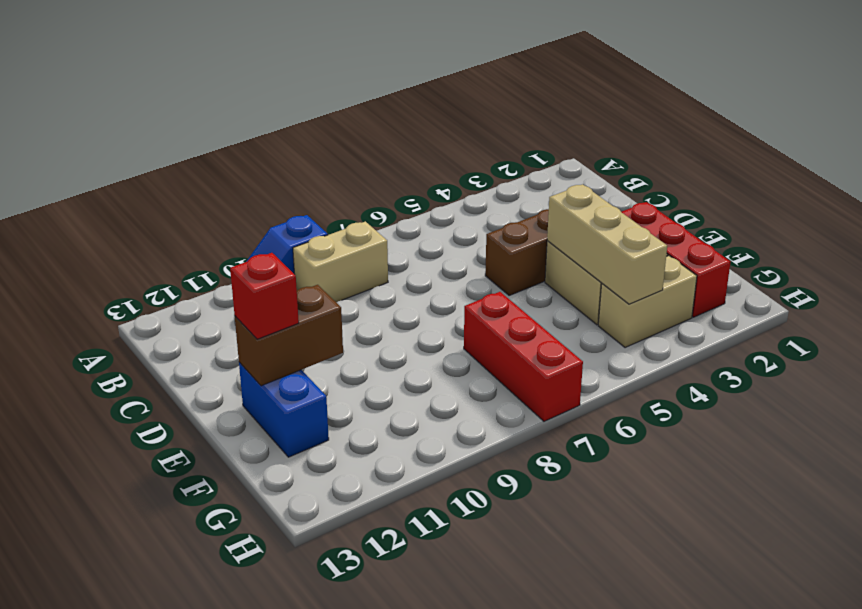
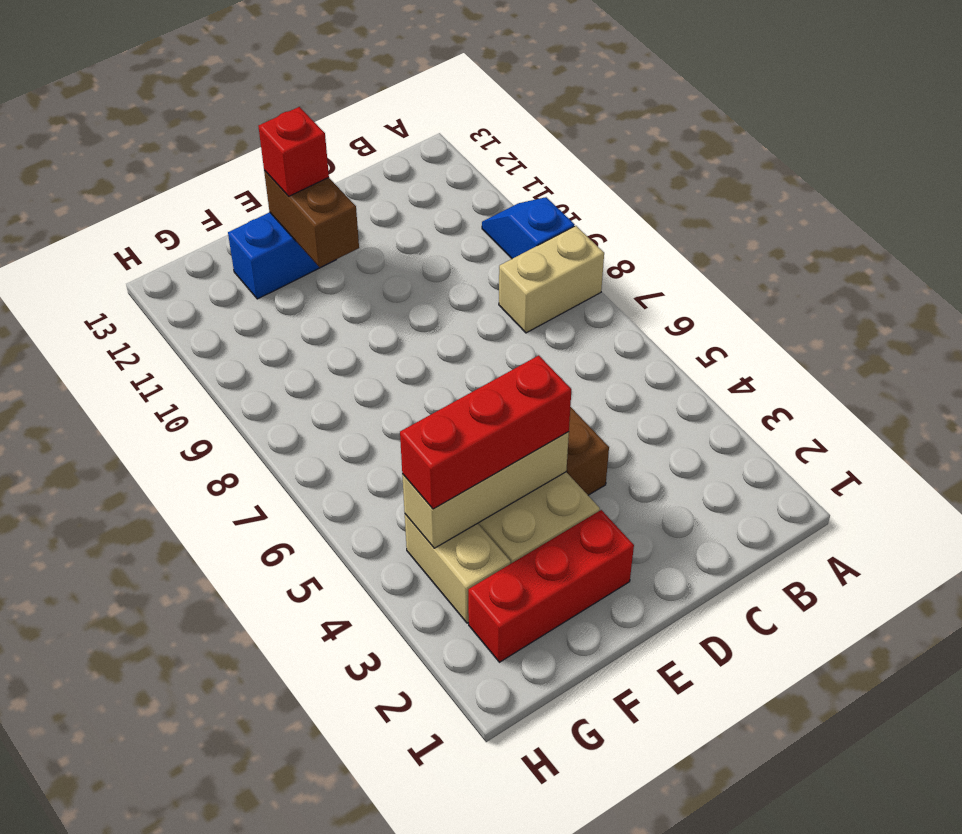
tan 1x2 brick [293,221,388,302] -> tan 1x2 brick turned to [499,226,604,333]
red 1x3 brick [464,292,583,421] -> red 1x3 brick moved to [400,355,571,509]

